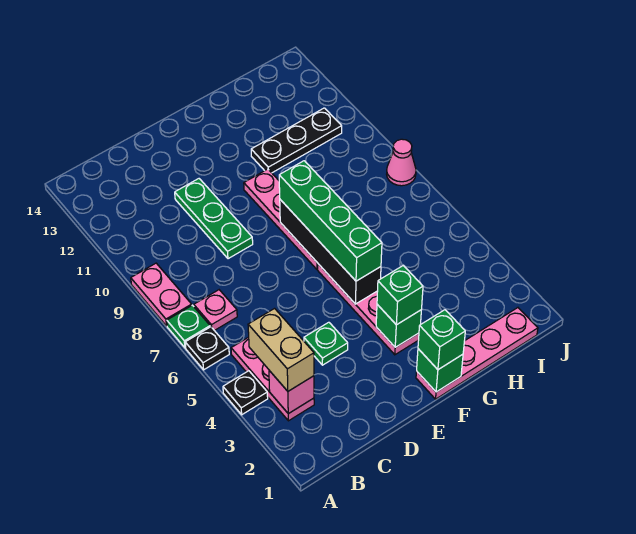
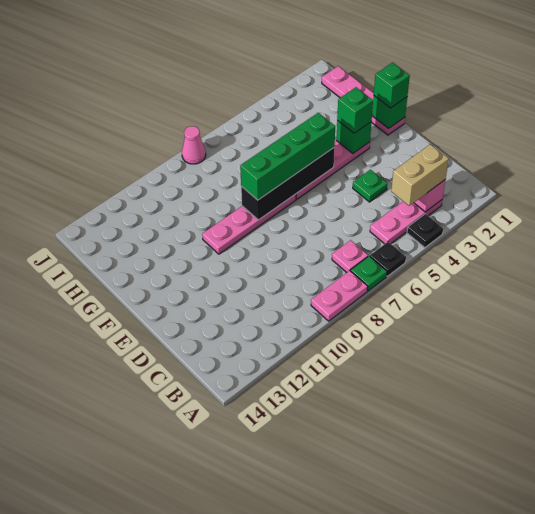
green 1x3 plate [175,179,253,259] -> none
black 1x3 plate [251,108,342,173] -> none

